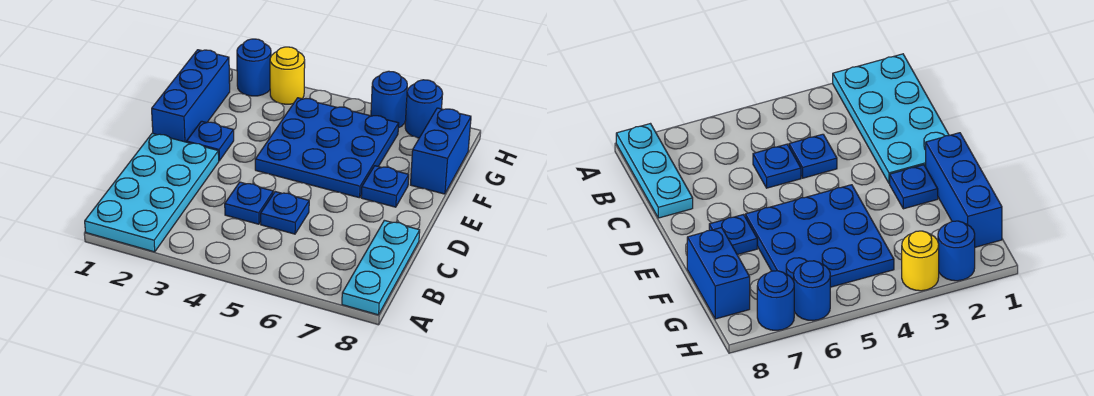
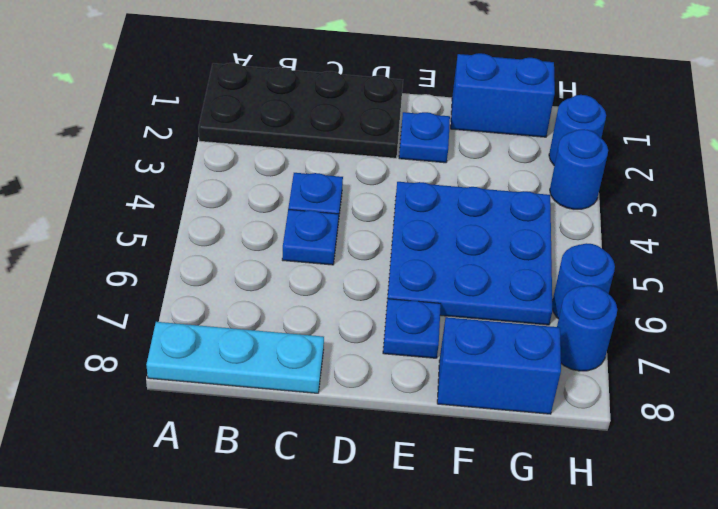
cyan 2x4 plate [85,133,219,252] -> black 2x4 plate [199,63,403,158]
blue 1x3 brick [152,50,230,142] -> blue 1x2 brick [451,53,555,137]
yellow 1x1 round brick [270,47,305,104] -> blue 1x1 round brick [550,129,608,209]

